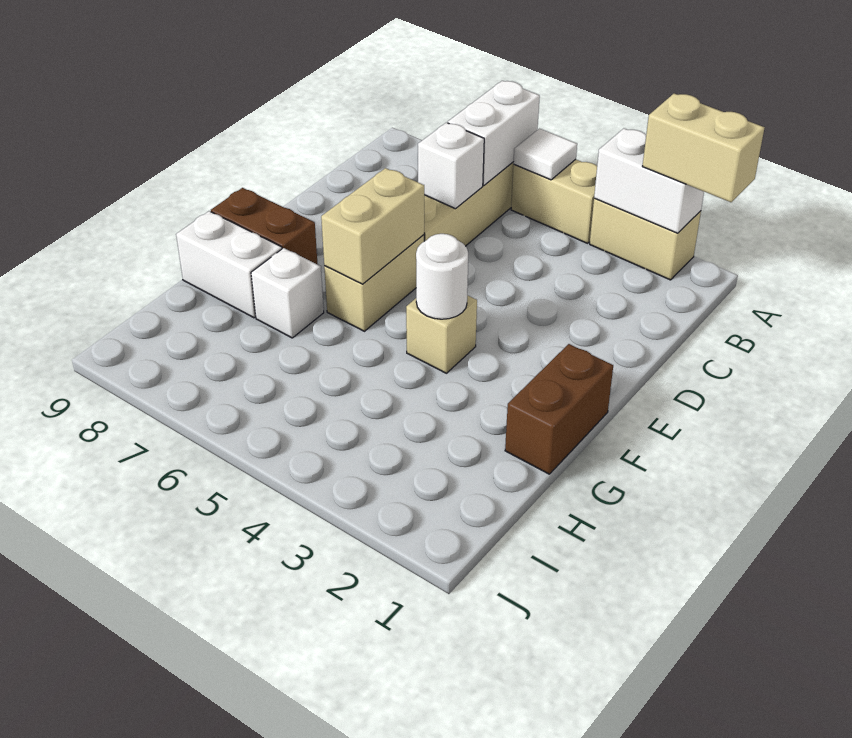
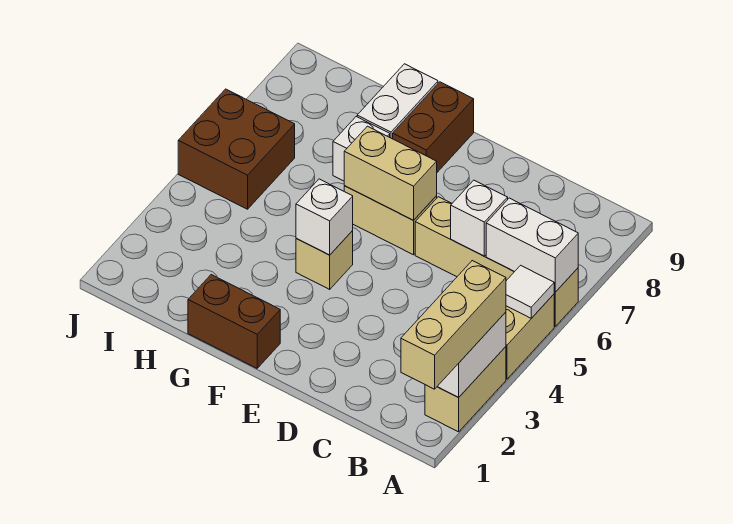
tan 1x2 brick [642,94,765,202] -> tan 1x3 brick [401,261,506,389]
white 1x1 round brick [416,234,468,319] -> white 1x1 brick [296,179,353,255]
none -> brown 2x2 brick [178,89,295,209]

